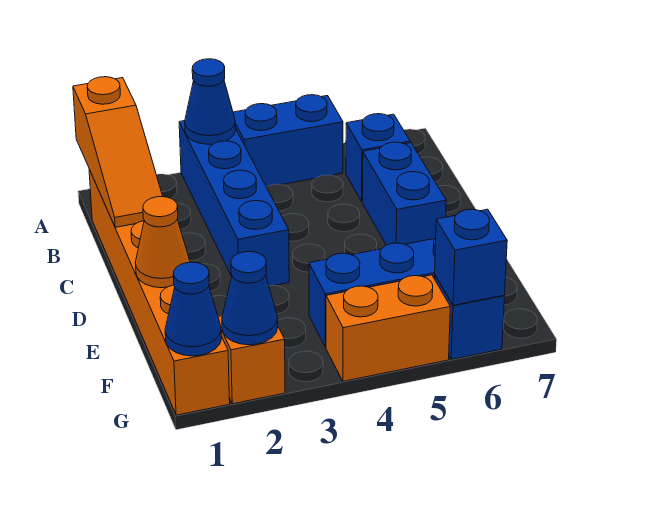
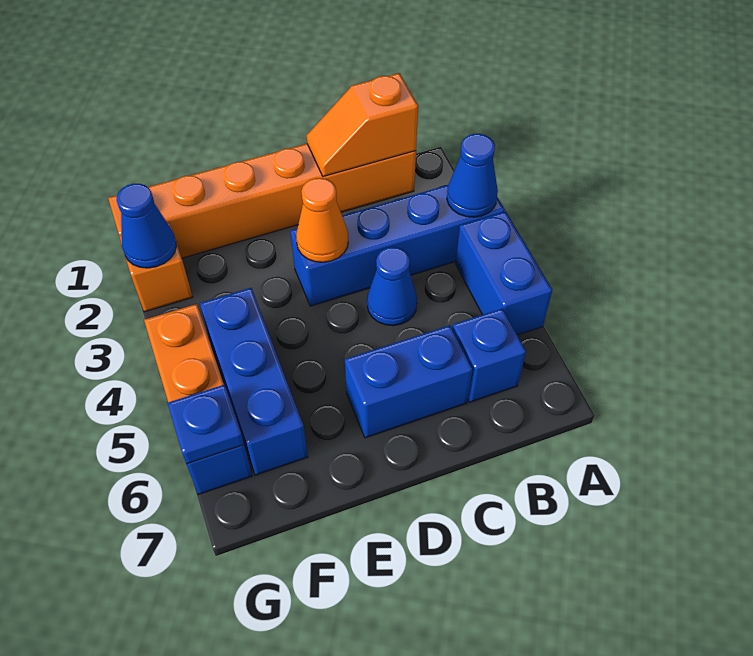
orange 1x3 slope [73,77,163,227] -> orange 1x2 slope [307,73,418,176]
orange 1x1 cone [135,197,190,288] -> orange 1x1 cone moved to [296,178,348,262]
blue 1x1 cone [165,262,221,356] -> blue 1x1 cone moved to [367,247,417,326]
blue 1x1 brick [435,209,507,305] -> blue 1x1 plate [168,385,244,464]

